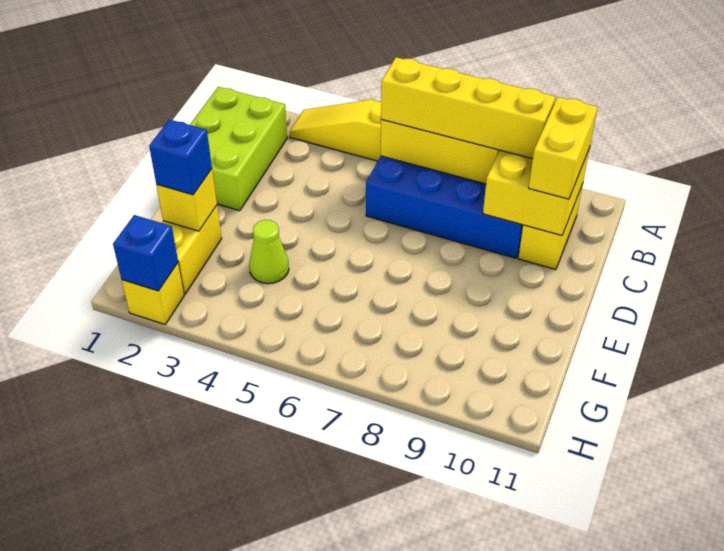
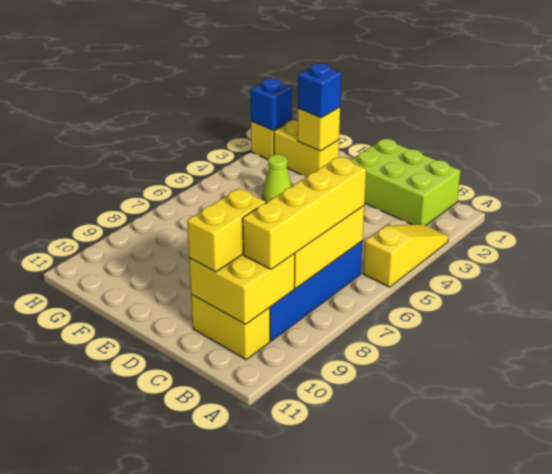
yellow 1x2 brick [529,97,598,199] -> yellow 1x2 brick turned to [187,189,266,272]

